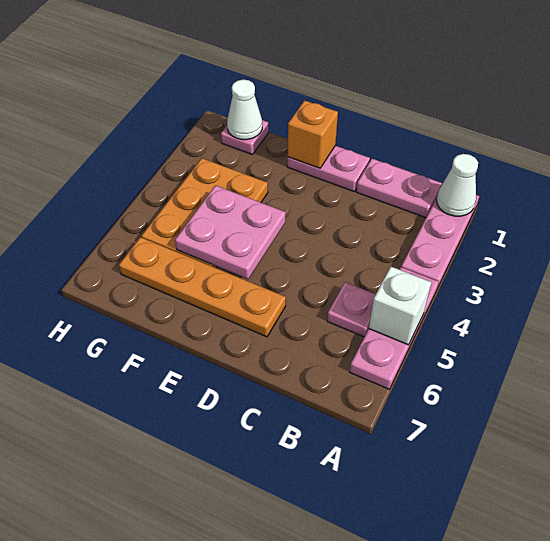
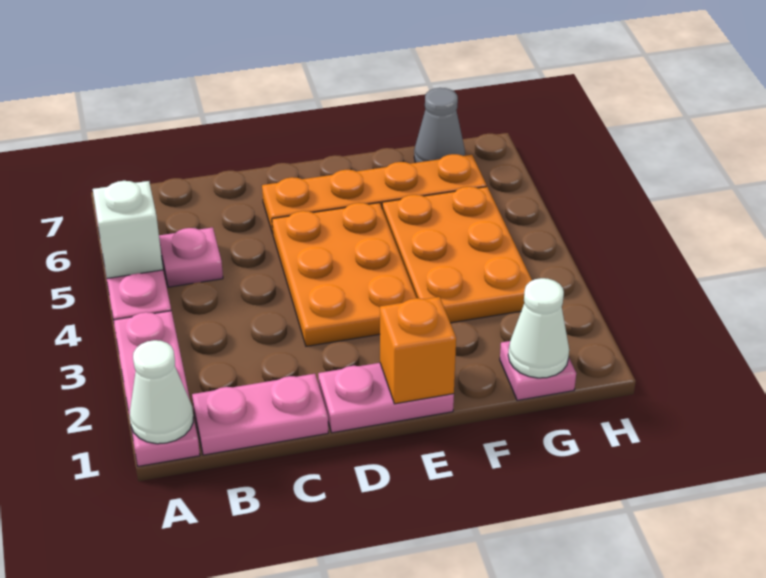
none -> orange 2x3 plate [272,203,416,346]
pink 2x2 plate [175,185,286,279] -> none
none -> grey 1x1 cone [414,88,465,163]

